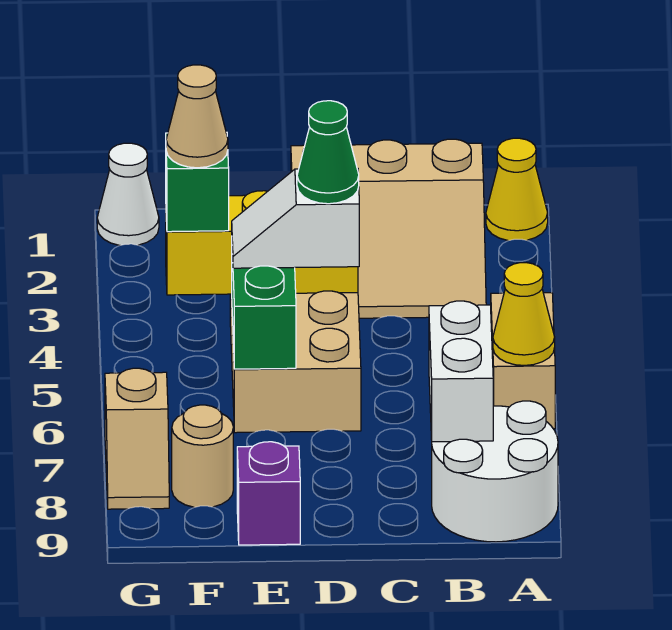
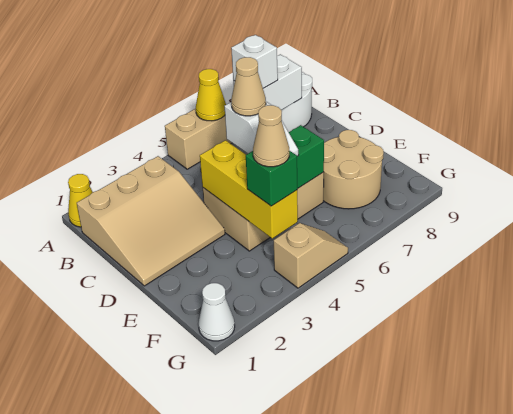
tan 3x3 slope [291,139,486,318] -> tan 3x3 slope turned to [77,156,225,286]
none -> white 1x1 brick [231,35,278,88]
green 1x1 cone [297,101,359,204] -> tan 1x1 cone [231,57,266,116]
purple 1x1 brick [237,442,300,545] -> none
tan 1x1 round brick [172,405,233,507] -> tan 2x2 round brick [323,130,383,209]
tan 1x2 slope [105,368,169,509] -> tan 1x2 slope moved to [274,223,348,288]

